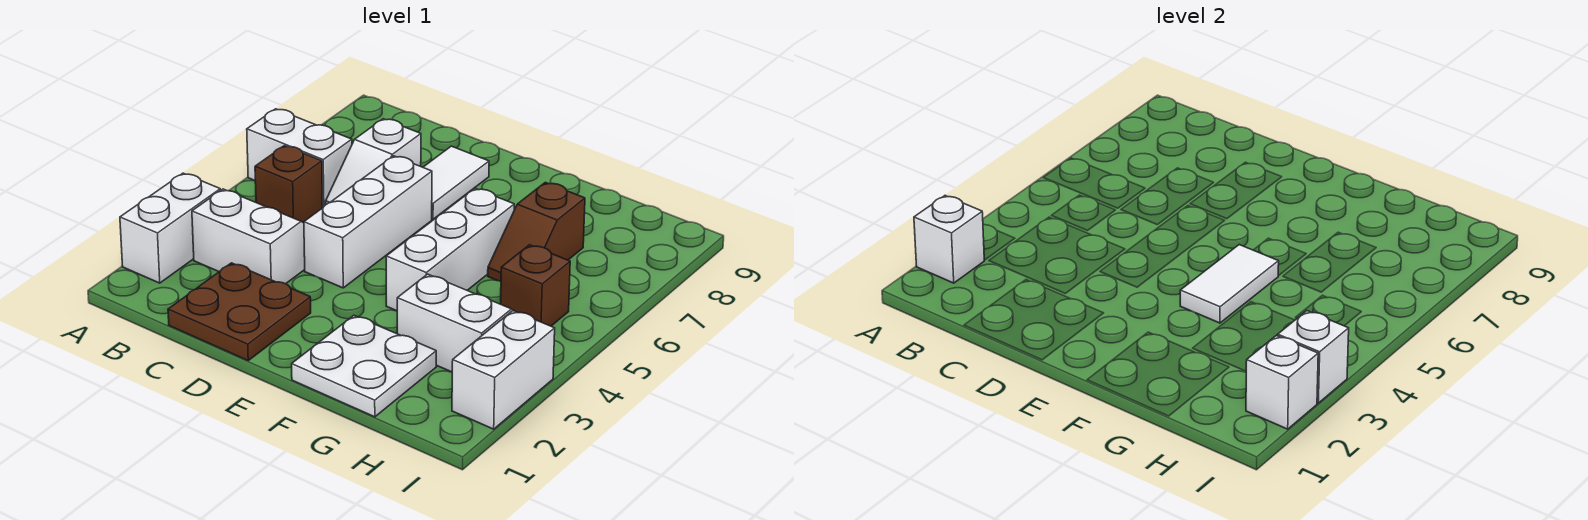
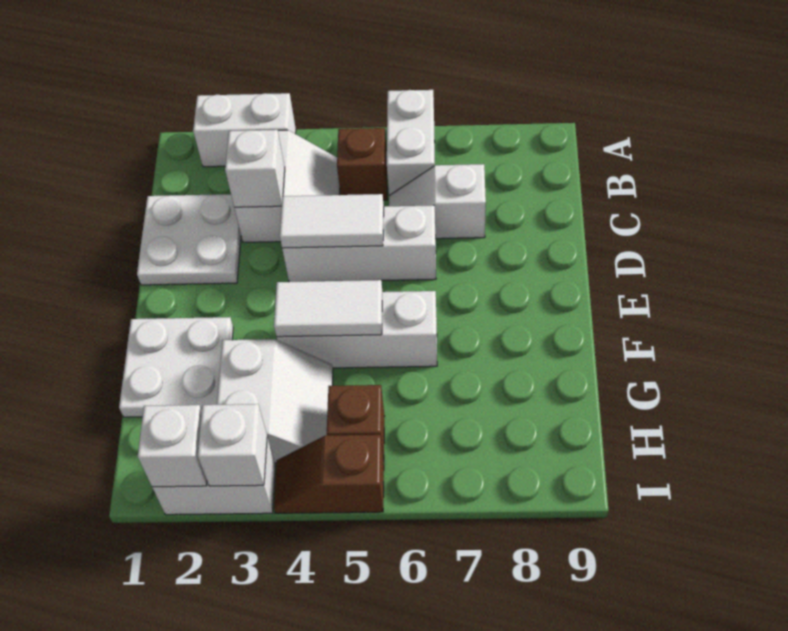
white 1x1 brick [914,196,984,283] -> white 1x1 brick moved to [225,130,285,207]
brown 2x2 plate [168,263,311,360] -> white 2x2 plate [137,194,241,285]
white 1x2 tile [423,146,489,219] -> white 1x2 tile moved to [280,194,384,248]
brown 1x2 slope [488,182,585,282] -> brown 1x2 slope moved to [274,435,384,513]

